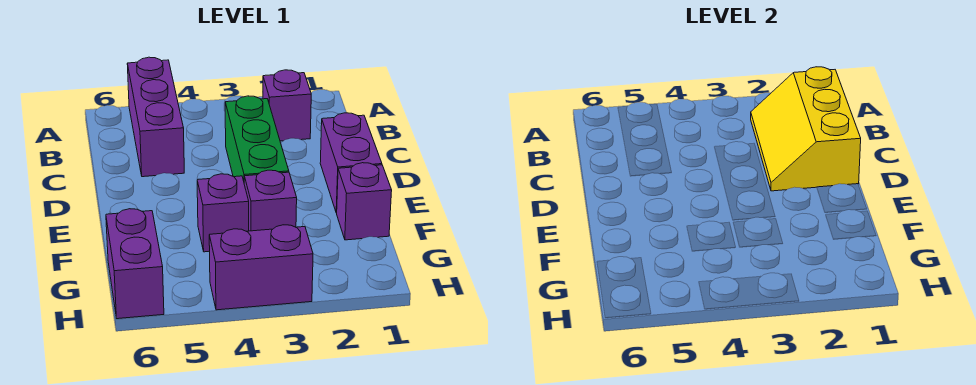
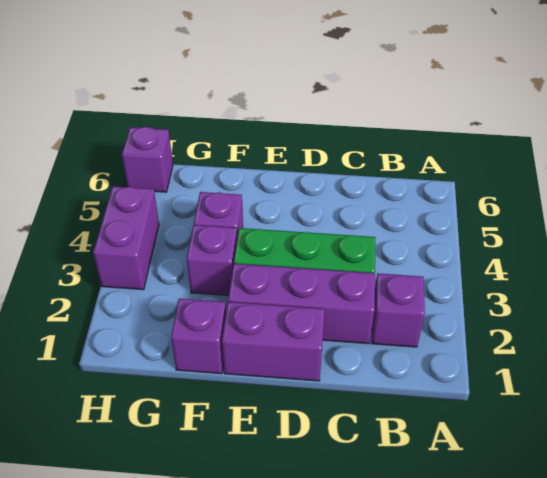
purple 1x3 brick [127,57,184,177] -> purple 1x3 brick moved to [228,264,375,344]
yellow 2x3 slope [751,67,861,191] -> none
purple 1x2 brick [106,209,164,319] -> purple 1x1 brick [122,127,173,192]

